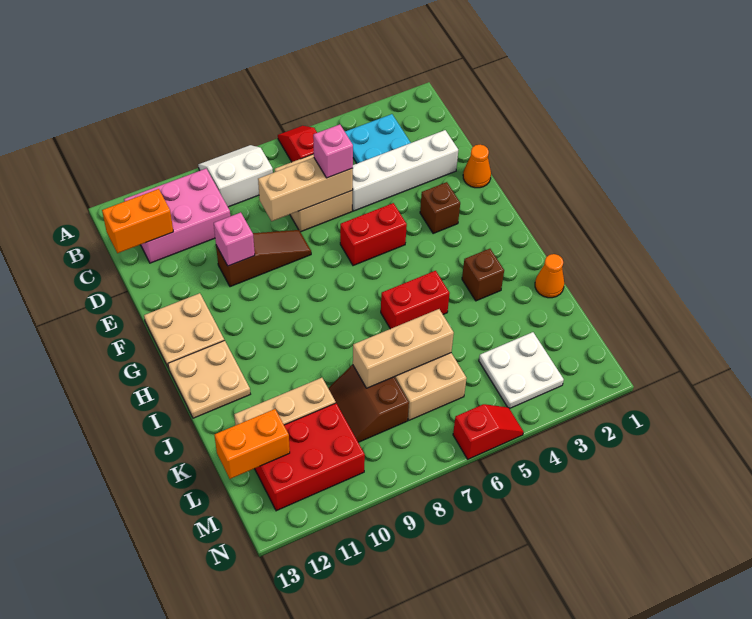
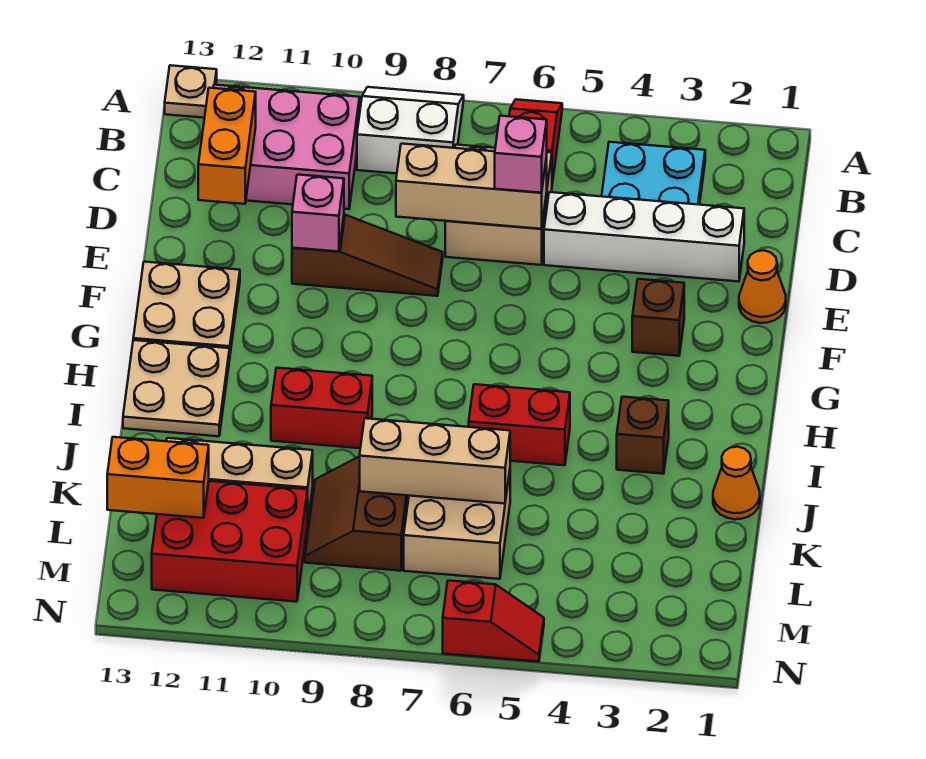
none -> tan 1x1 plate [165,65,217,118]
orange 1x2 brick [102,189,173,253] -> orange 1x2 brick turned to [198,88,256,204]
red 1x2 brick [340,203,407,266] -> red 1x2 brick moved to [271,368,372,448]
white 2x2 plate [479,332,564,409] -> none

